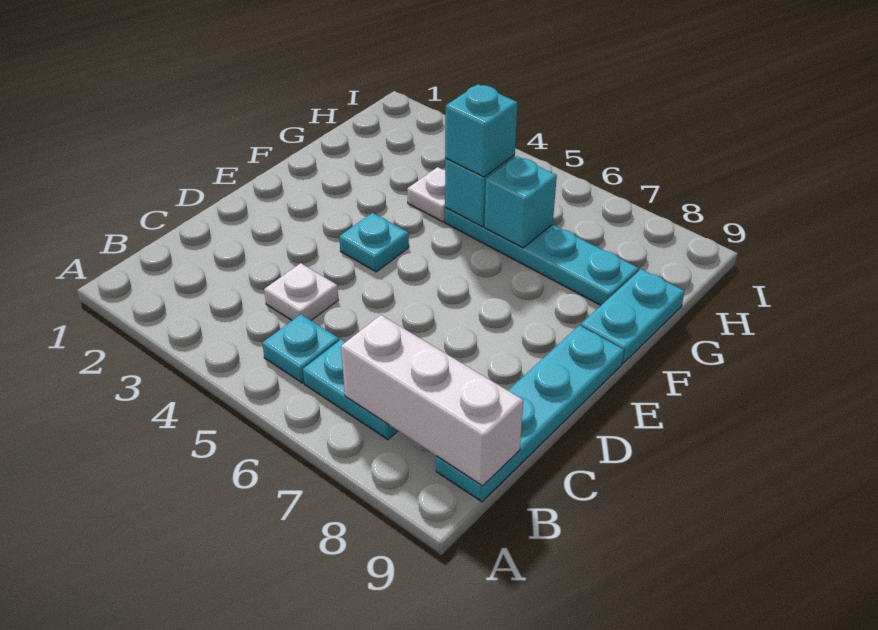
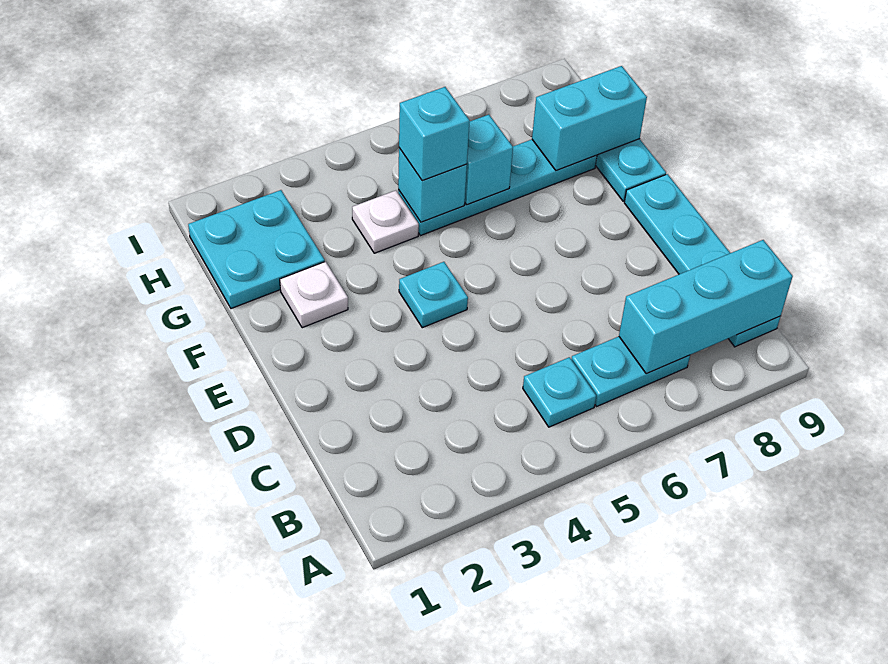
white 1x3 brick [341,315,523,486] -> cyan 1x3 brick [619,240,793,374]
white 1x1 plate [264,263,338,320] -> white 1x1 plate moved to [280,262,348,328]
none -> cyan 2x2 plate [188,190,325,309]
none -> cyan 1x2 brick [532,66,647,170]

